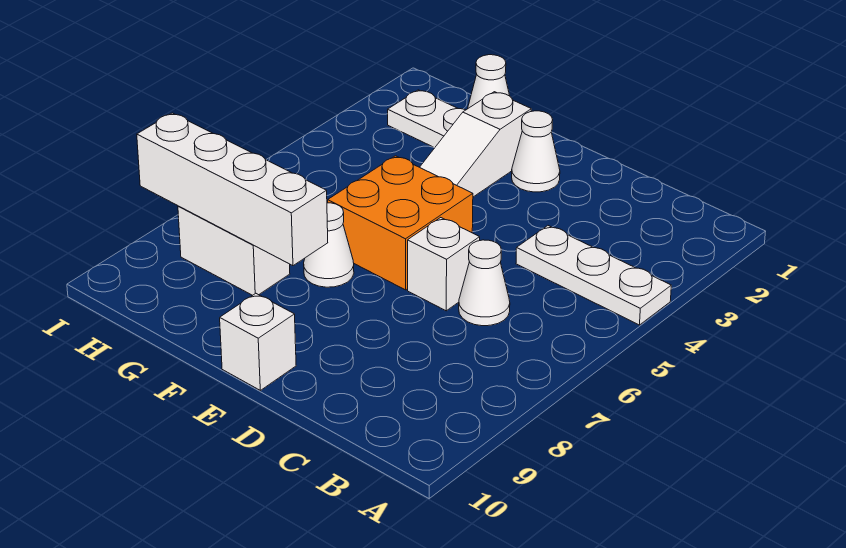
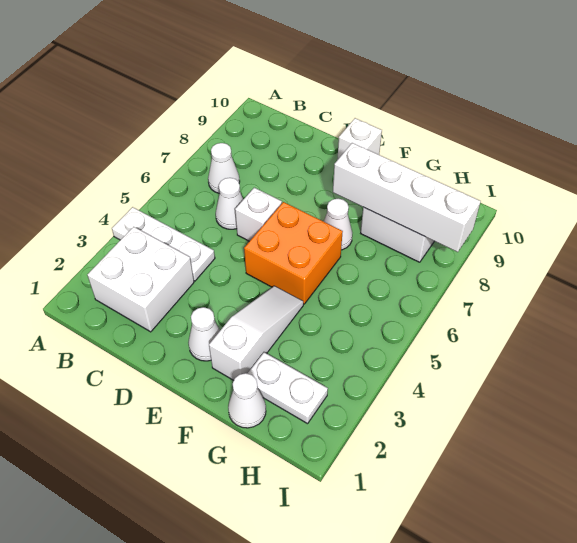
none -> white 2x2 brick [87,227,194,332]
none -> white 1x1 cone [208,143,240,194]

